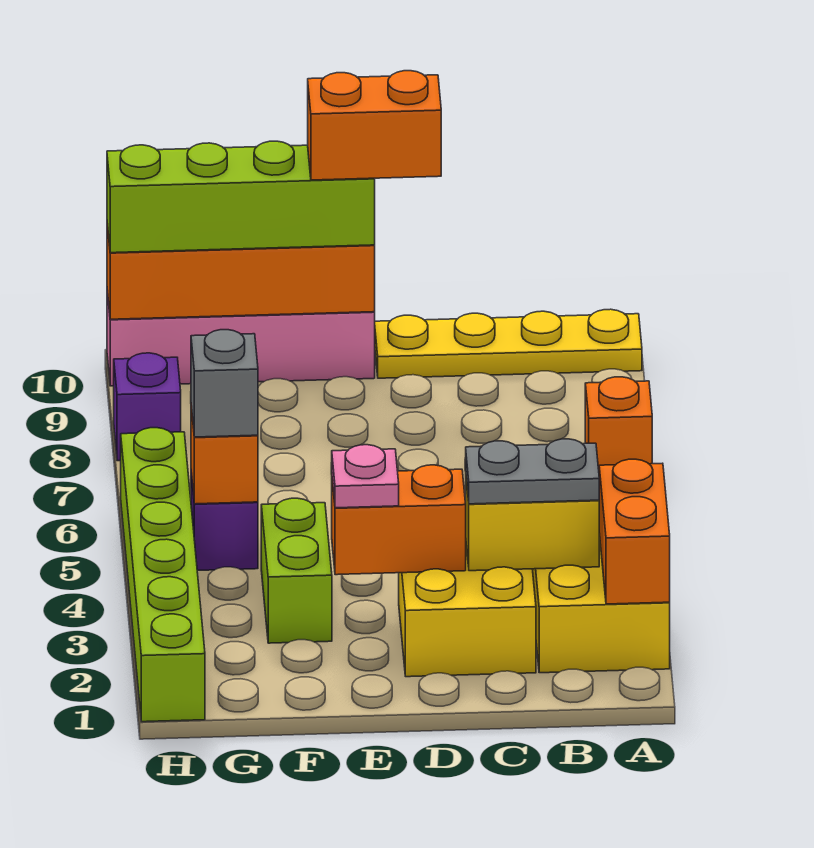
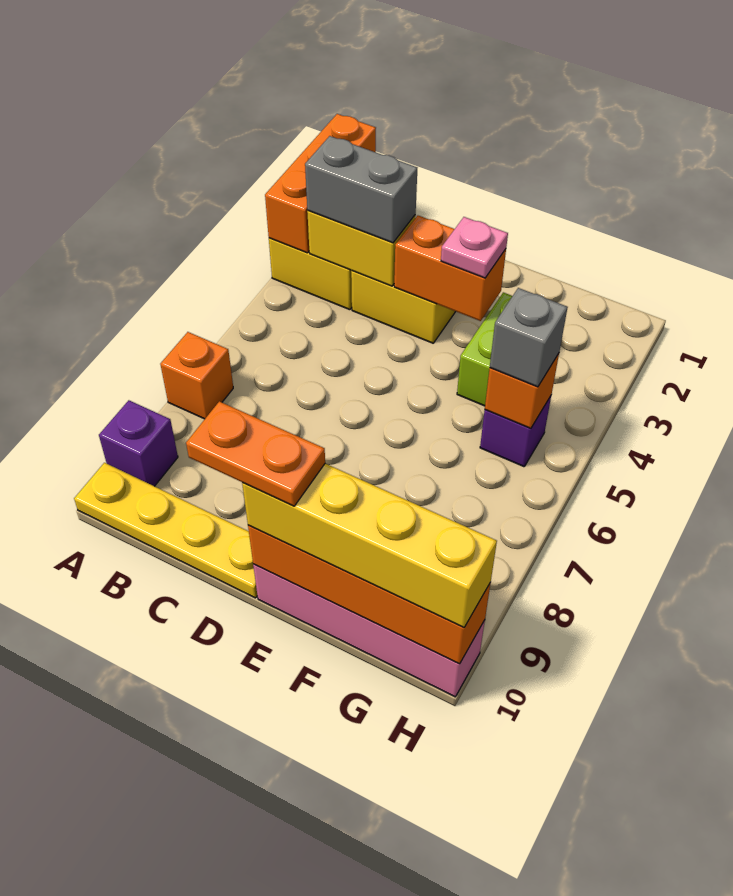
orange 1x2 brick [599,459,670,604] -> orange 1x3 brick [265,114,376,253]
grey 1x2 plate [466,439,599,504] -> grey 1x2 brick [305,136,417,243]
orange 1x2 brick [308,71,441,180] -> orange 1x2 plate [186,401,325,506]
lime 1x4 brick [107,141,375,253] -> yellow 1x4 brick [242,464,497,628]
lime 1x6 brick [121,428,205,722] -> none
purple 1x1 brick [114,353,181,461] -> purple 1x1 brick moved to [99,400,178,486]

